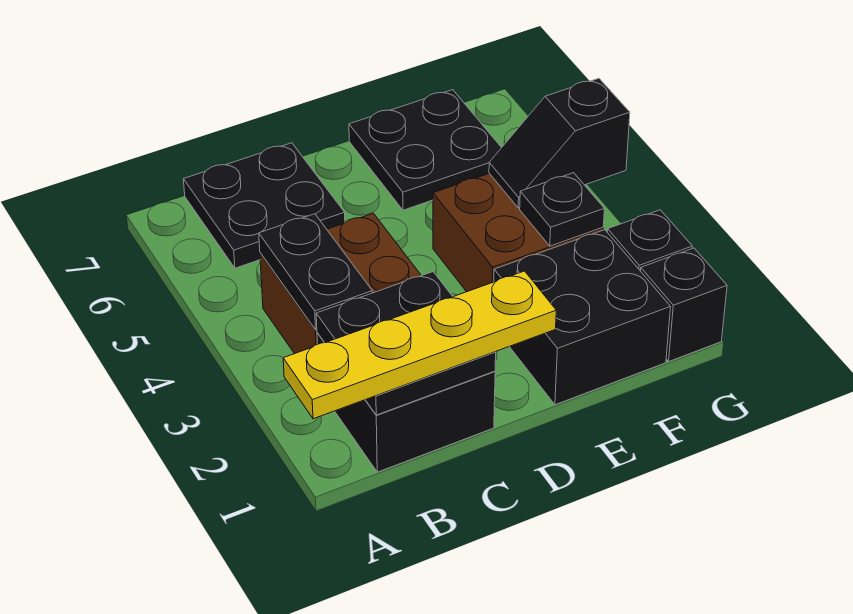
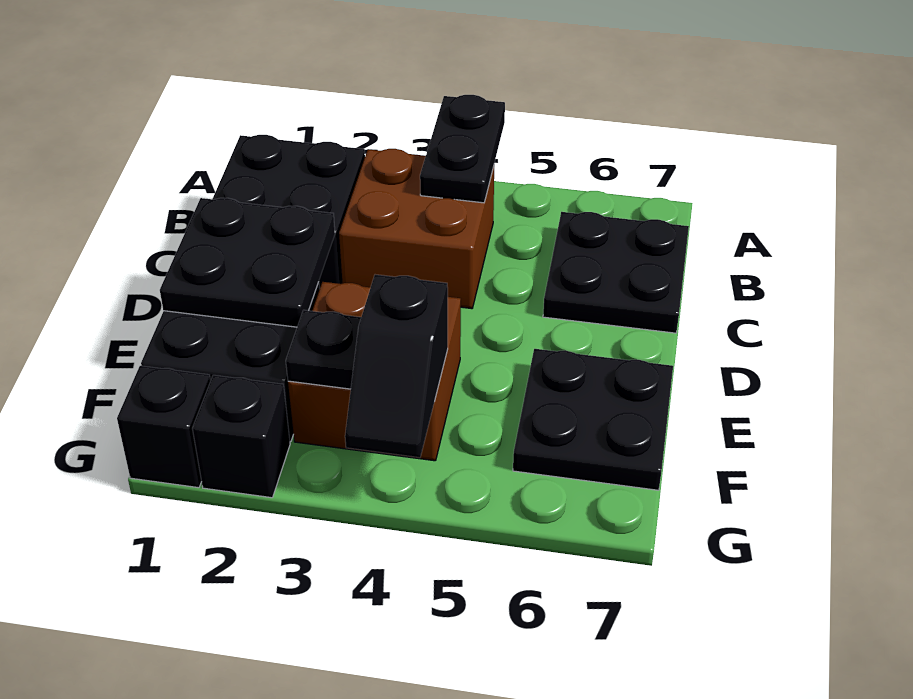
yellow 1x4 plate [283,271,556,419] -> none
black 2x2 plate [316,272,496,415] -> black 2x2 plate moved to [160,198,335,327]
black 1x2 plate [259,214,372,330] -> black 1x2 plate turned to [420,95,505,203]
black 1x2 slope [489,78,630,208] -> black 1x2 slope turned to [345,275,448,458]

